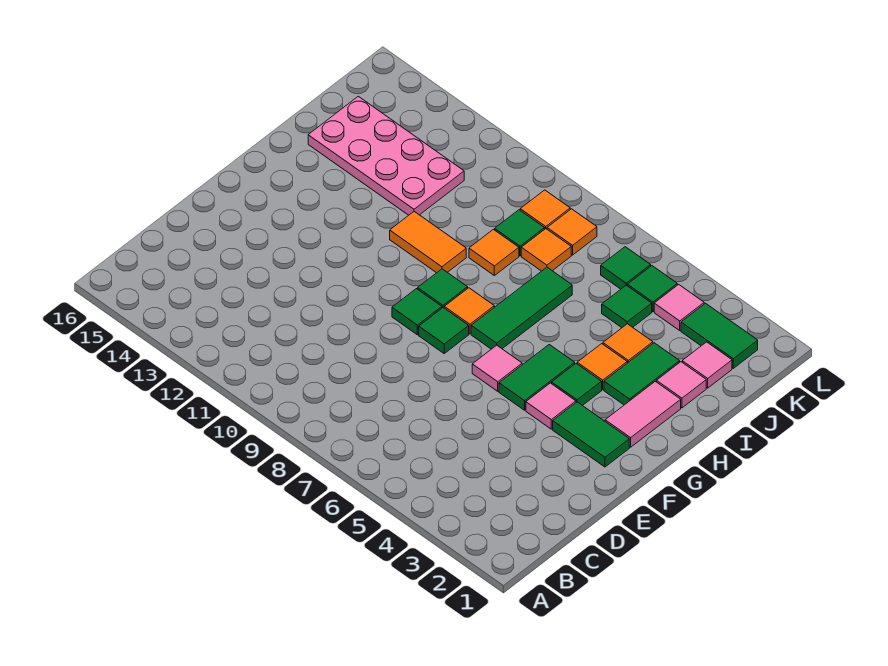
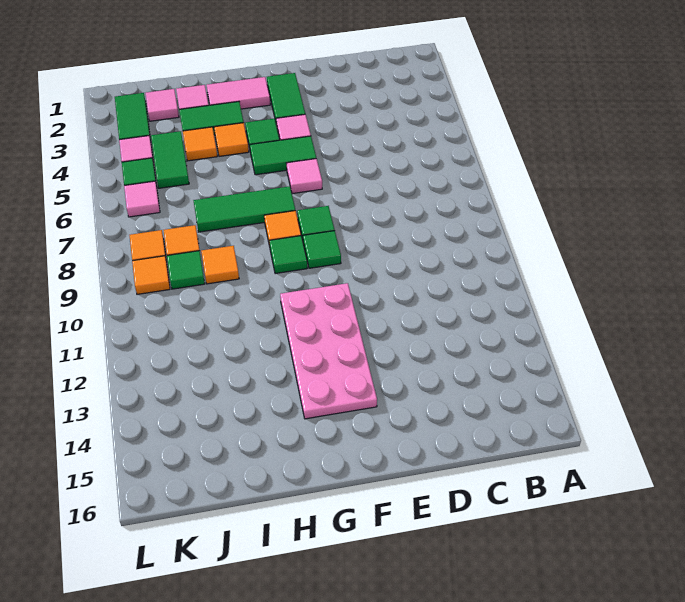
orange 1x2 tile [390,212,466,273] -> none
pink 2x4 plate [308,96,464,215] -> pink 2x4 plate moved to [280,283,377,419]
green 1x1 tile [602,285,652,328] -> green 1x2 tile [151,131,189,188]
green 1x1 tile [601,247,651,289] -> pink 1x1 tile [124,181,160,217]

